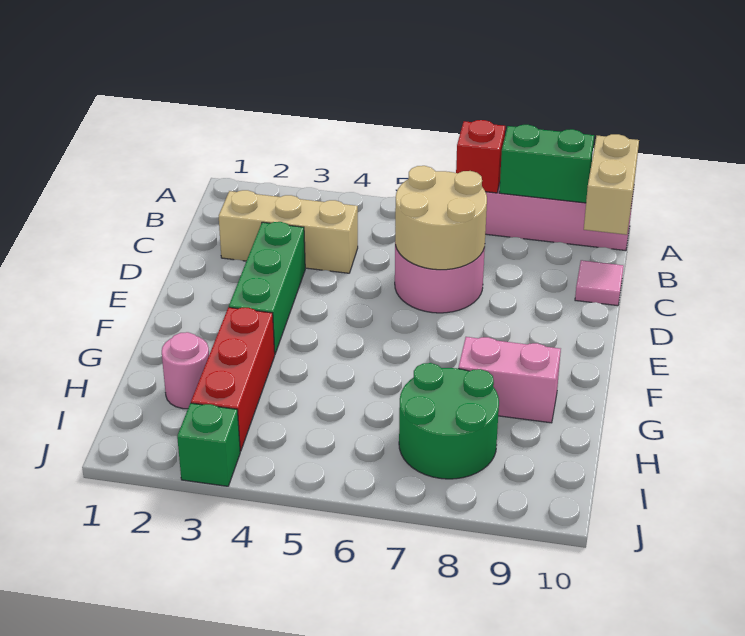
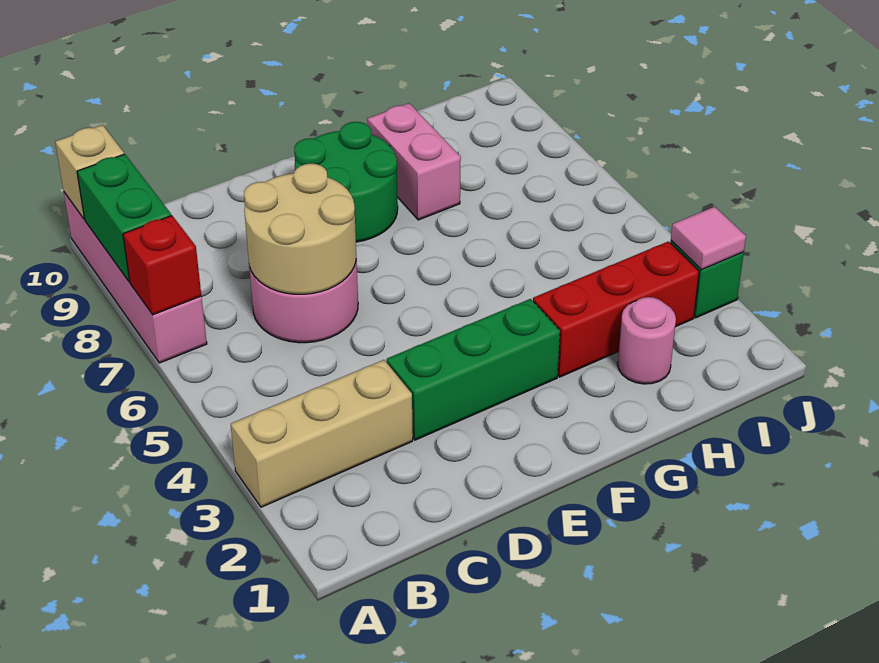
tan 1x2 brick [584,134,639,235] -> tan 1x1 brick [55,125,124,219]
tan 1x3 brick [219,190,358,273] -> tan 1x3 brick turned to [231,360,413,507]
pink 1x1 tile [575,260,624,306] -> pink 1x1 tile moved to [671,207,746,270]
green 2x2 round brick [399,363,499,479] -> green 2x2 round brick moved to [294,122,398,242]

